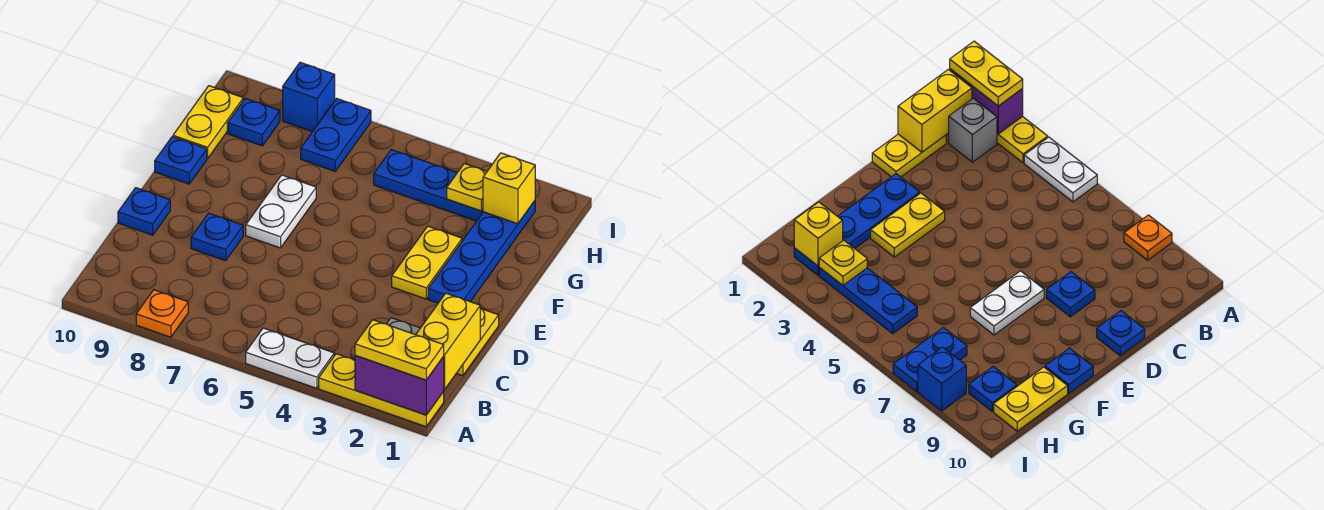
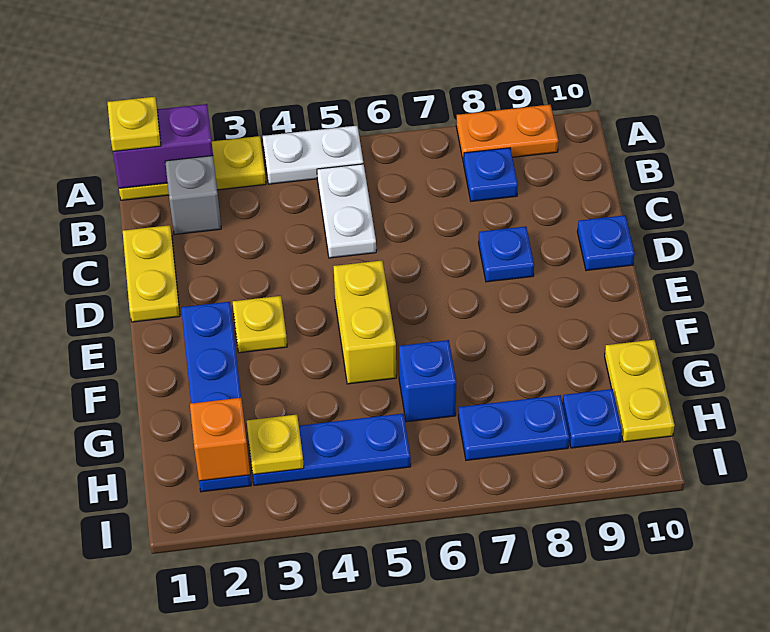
yellow 1x2 plate [355,320,444,380] -> yellow 1x1 plate [108,97,161,151]
orange 1x1 plate [136,290,188,337] -> orange 1x2 plate [456,105,559,162]
yellow 1x2 brick [416,293,480,390] -> yellow 1x2 brick moved to [333,261,396,384]
yellow 1x2 plate [392,226,462,299] -> yellow 1x1 plate [233,296,287,353]
white 1x2 plate [246,175,316,248] -> white 1x2 plate moved to [317,164,376,258]
blue 1x1 plate [155,137,207,184] -> blue 1x1 plate moved to [463,148,518,201]
yellow 1x1 brick [483,153,535,224] -> orange 1x1 brick [190,398,250,481]
blue 1x2 plate [301,99,371,171] -> blue 1x2 plate turned to [458,395,569,460]
blue 1x1 brick [283,62,335,132] -> blue 1x1 brick moved to [399,340,456,422]

